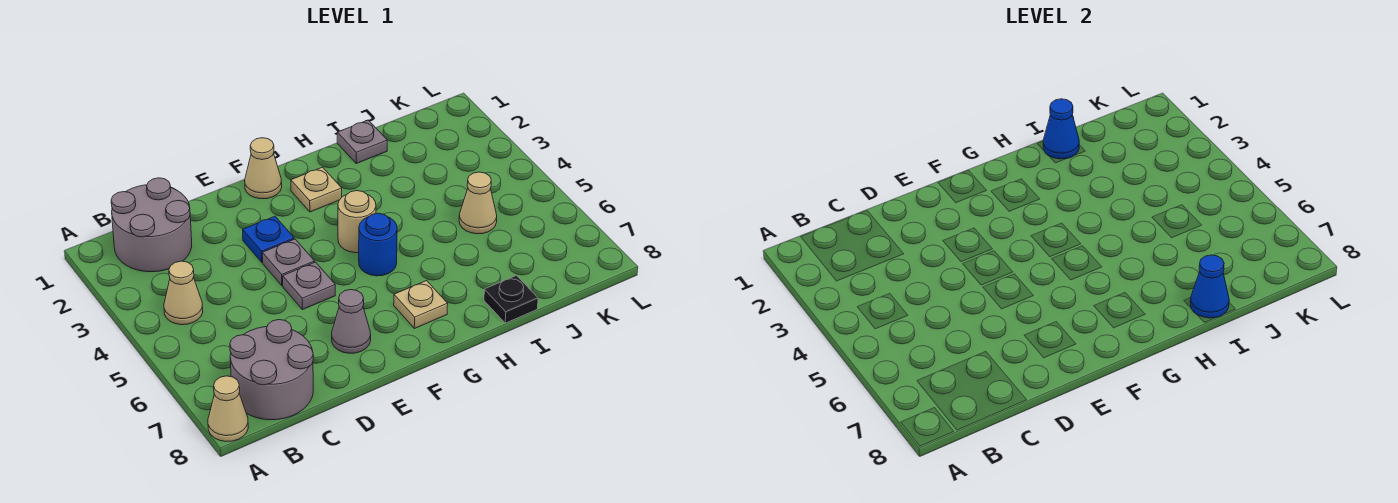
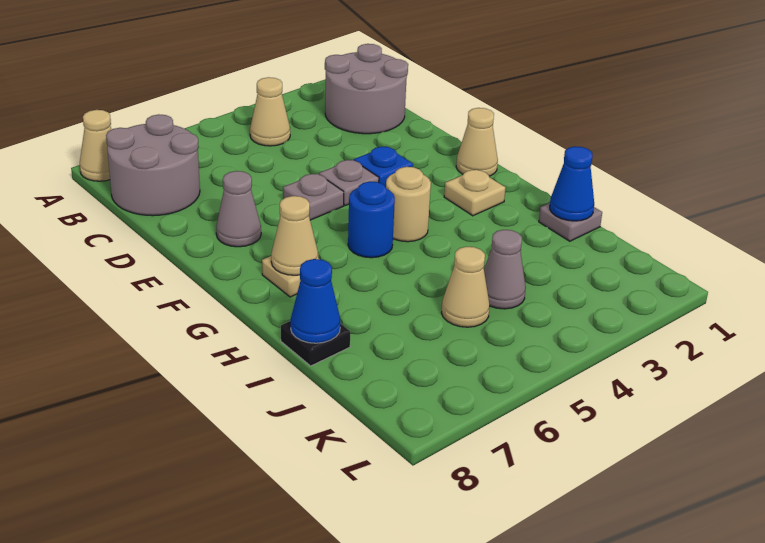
none -> tan 1x1 cone [271,196,318,275]
none -> grey 1x1 cone [484,230,526,309]

